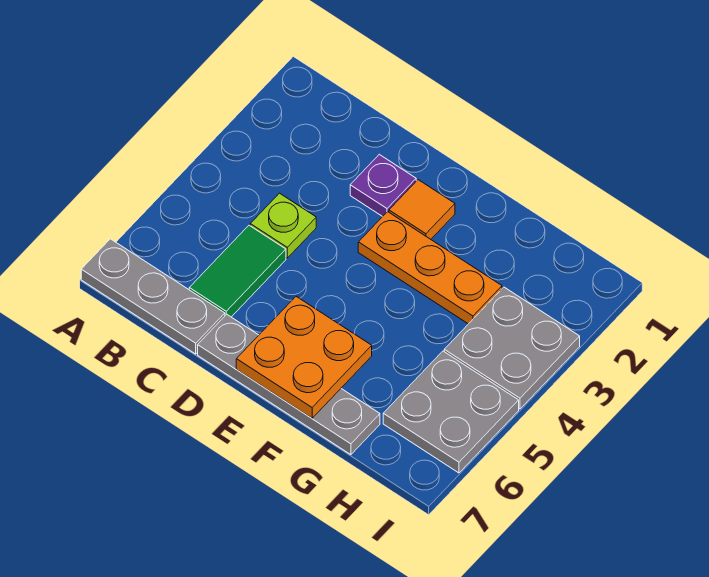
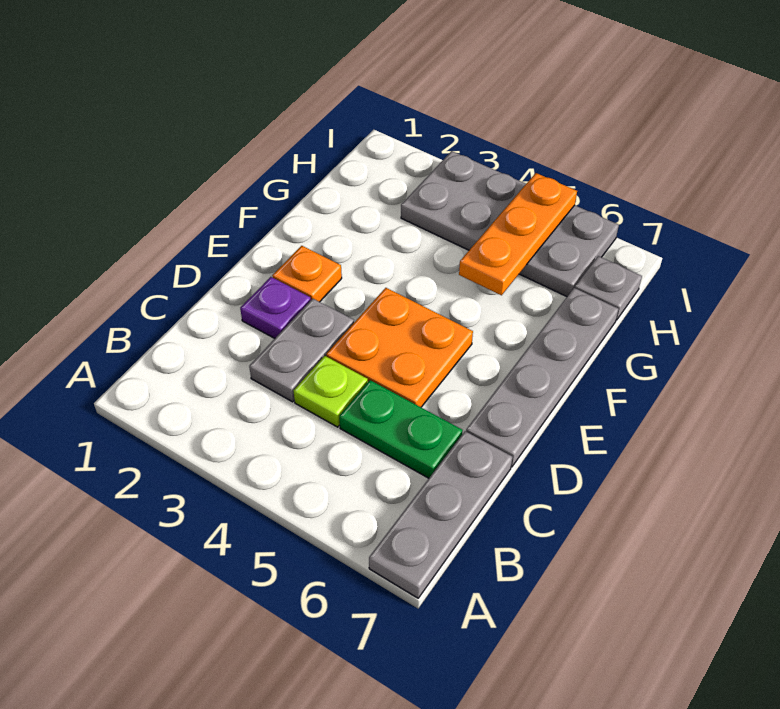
none -> grey 1x2 plate [249,299,354,402]
green 1x2 tile [189,225,286,317] -> green 1x2 plate [339,380,463,478]
orange 1x1 tile [389,180,455,239] -> orange 1x1 plate [272,246,342,302]
orange 1x3 plate [358,212,502,324] -> orange 1x3 plate moved to [459,173,577,295]
orange 2x2 plate [236,297,372,418] -> orange 2x2 plate moved to [326,288,473,407]
none -> grey 1x1 plate [575,256,642,320]

